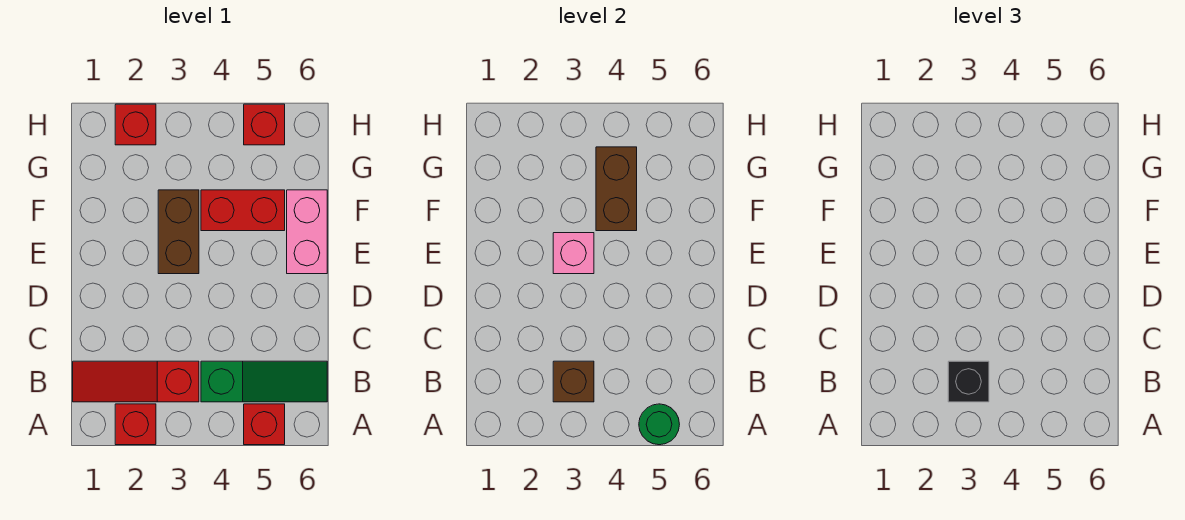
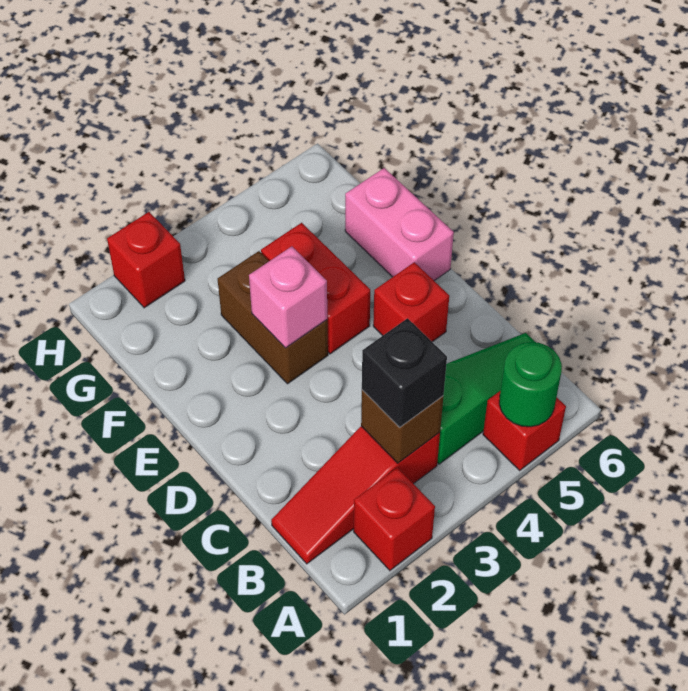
red 1x2 brick [201,190,285,231] -> red 1x2 brick turned to [261,223,370,354]
brown 1x2 brick [596,147,637,231] -> none
red 1x1 brick [244,104,285,145] -> red 1x1 brick moved to [373,262,449,342]

